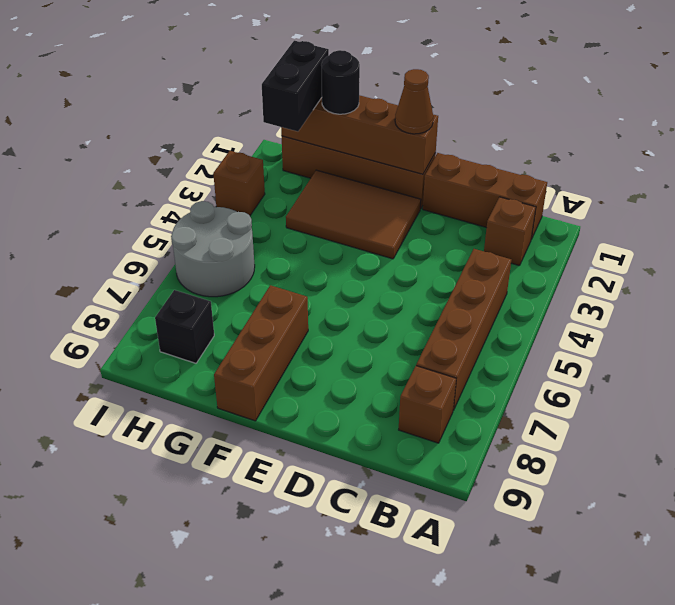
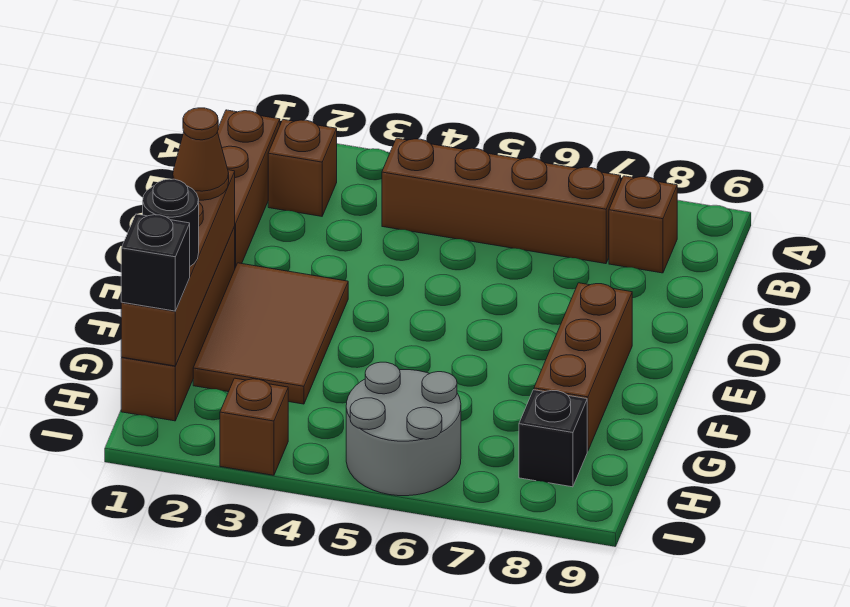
brown 1x3 brick [214,285,308,421] -> brown 1x3 brick turned to [534,283,632,451]
black 1x2 brick [262,41,329,131] -> black 1x1 brick [121,214,190,311]

